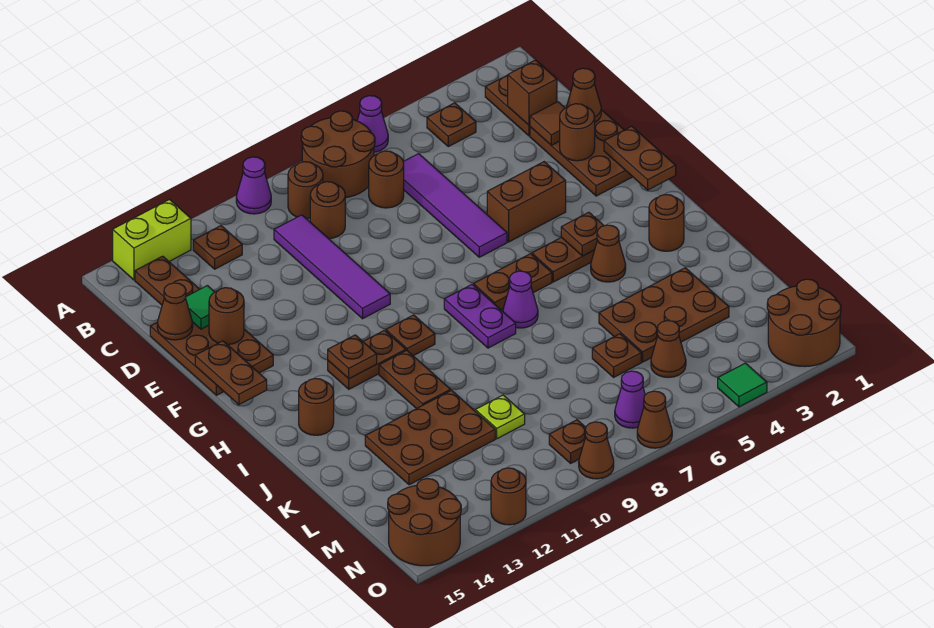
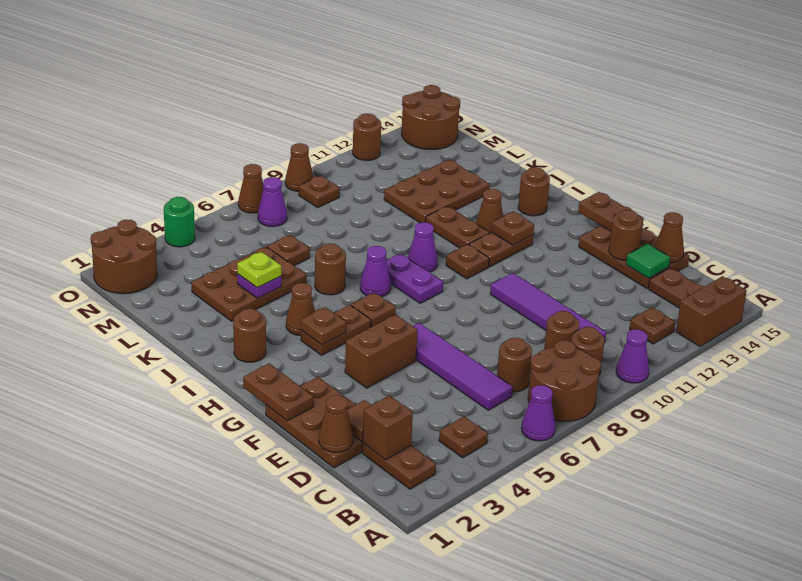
lime 1x2 brick [113,200,191,280] -> brown 1x2 brick [676,276,747,346]
brown 1x1 round brick [560,104,595,161] -> brown 1x1 round brick moved to [315,243,346,295]
brown 1x2 plate [474,254,552,310] -> brown 1x1 plate [351,293,396,327]
none -> purple 1x1 cone [408,222,438,272]
none -> purple 1x1 plate [237,274,281,298]
lime 1x1 plate [475,395,525,439] -> lime 1x1 plate moved to [237,252,281,288]
brown 1x1 cone [651,321,686,378] -> brown 1x1 cone moved to [476,189,503,233]
green 1x1 tile [718,363,767,407] -> green 1x1 round brick [164,197,195,247]

